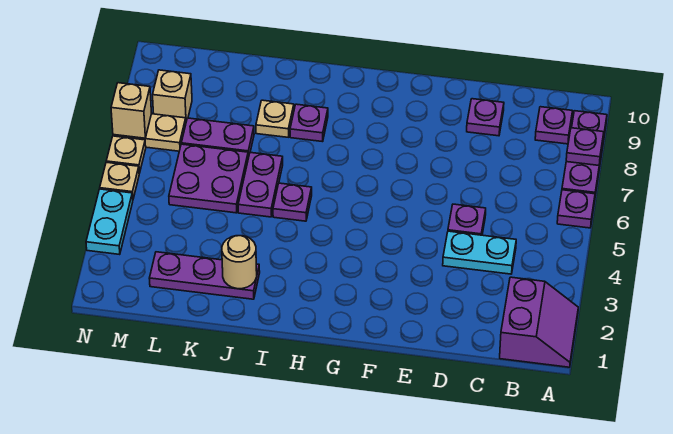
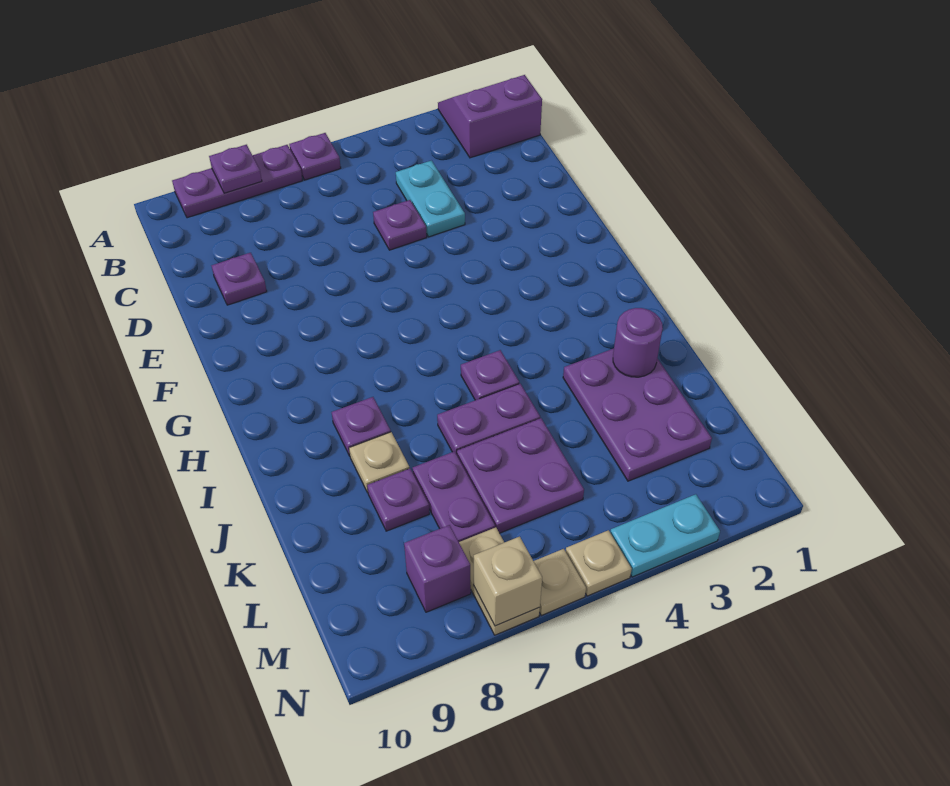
purple 1x1 plate [535,107,572,144] -> purple 1x1 plate moved to [367,468,429,531]
purple 1x3 plate [149,252,260,299] -> purple 2x3 plate [563,349,712,481]
tan 1x1 round brick [222,236,257,289] -> purple 1x1 round brick [613,308,663,377]
tan 1x1 brick [153,70,192,121] -> purple 1x1 brick [404,525,471,612]

